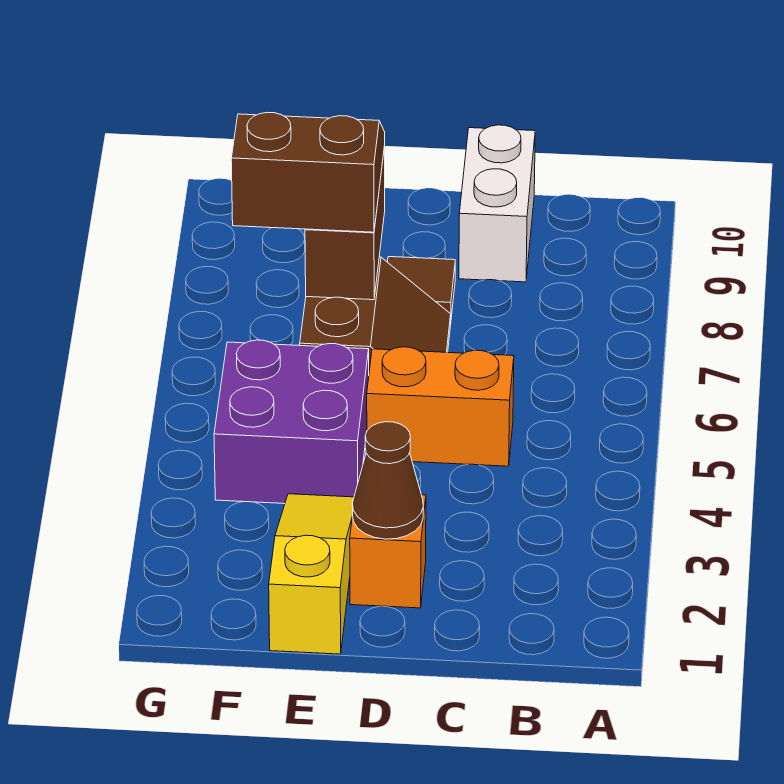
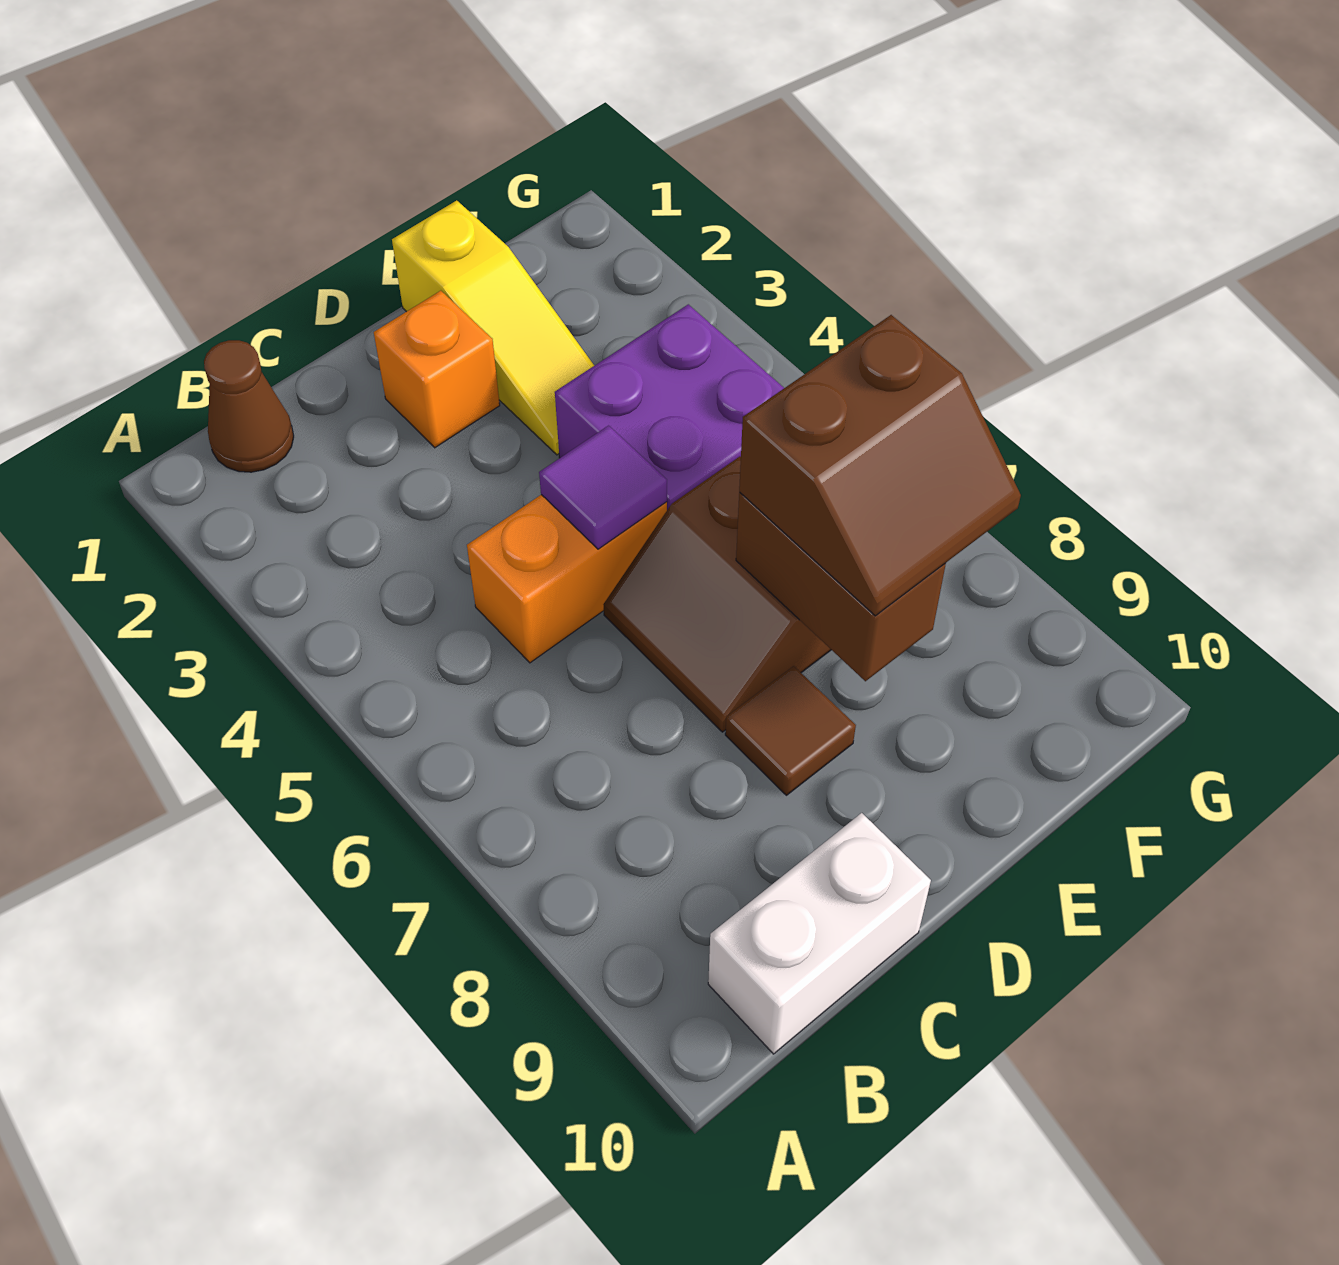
white 1x2 brick [459,125,535,282] -> white 1x2 brick turned to [708,813,931,1054]
brown 1x1 cone [352,422,423,539] -> brown 1x1 cone moved to [204,340,294,472]
none -> purple 1x1 tile [539,426,667,549]

